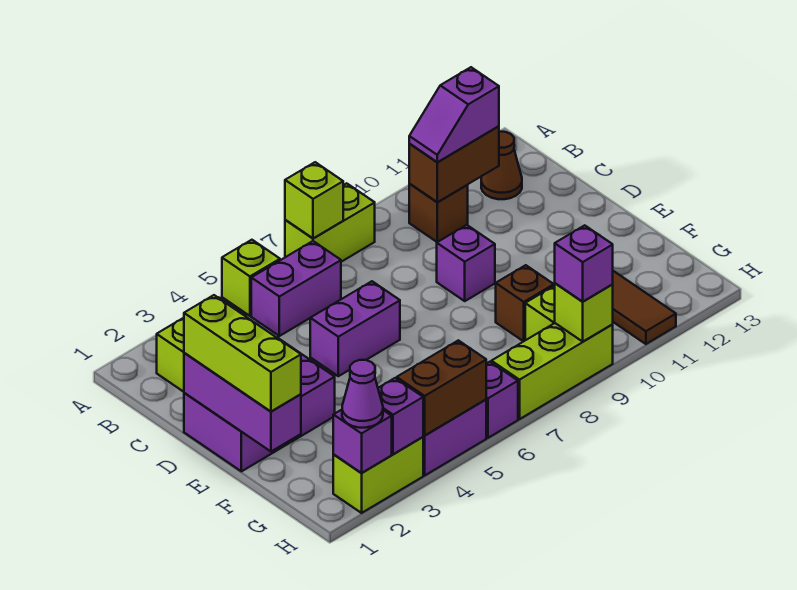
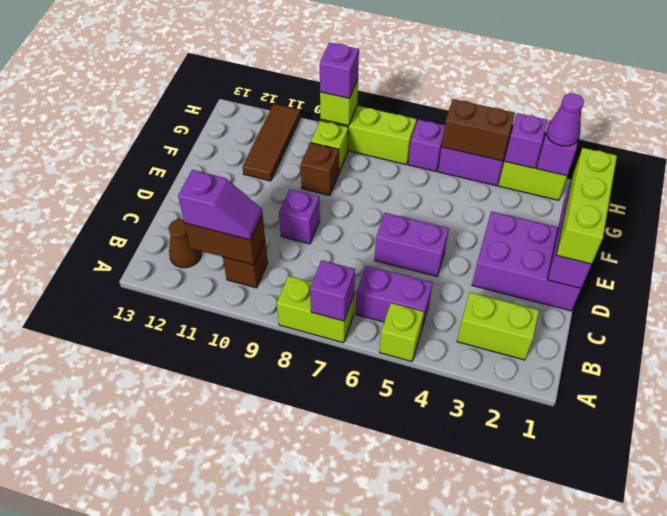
lime 1x1 brick [285,162,343,239] -> purple 1x1 brick [310,260,355,321]

